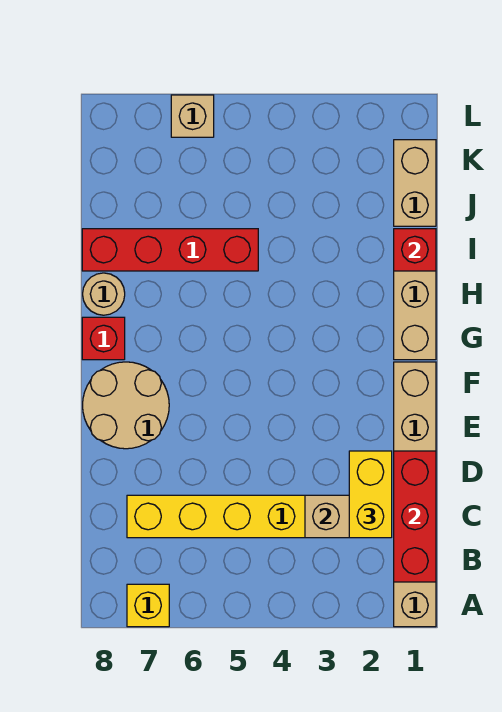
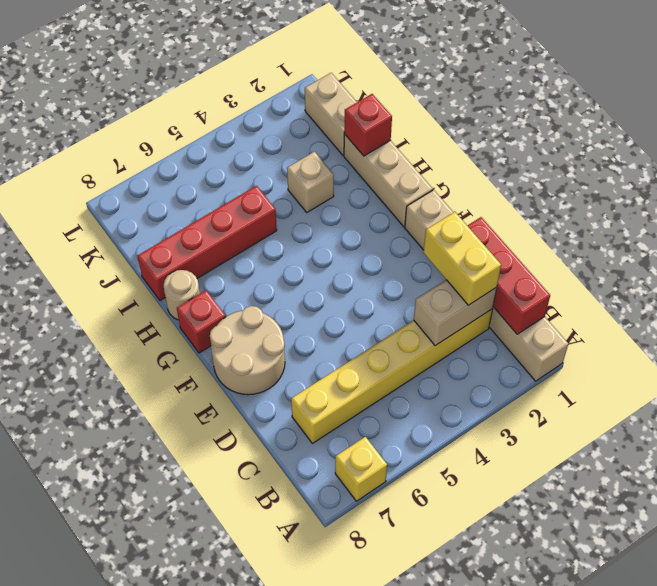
tan 1x1 brick [171,95,214,137] -> tan 1x1 brick moved to [287,152,334,212]

